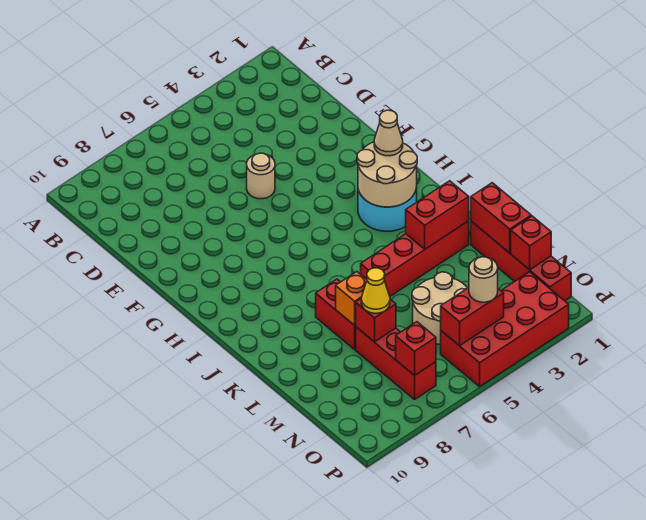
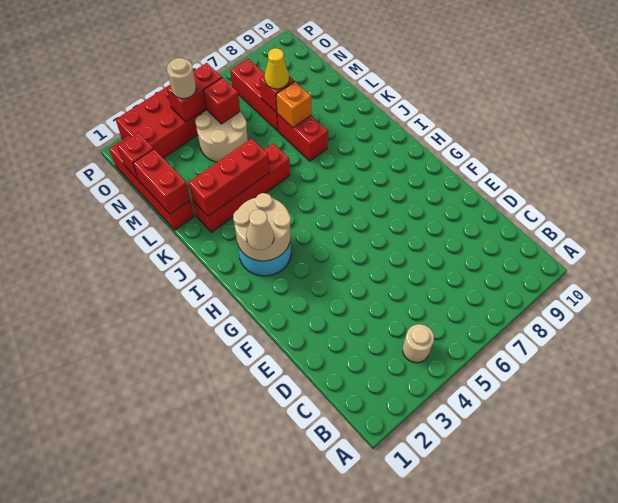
tan 1x1 round brick [247,153,275,199] -> tan 1x1 round brick moved to [403,324,434,363]
red 1x2 brick [406,181,469,249] -> red 1x3 brick [188,139,269,216]
red 1x1 brick [396,322,436,375] -> red 1x1 brick moved to [203,78,240,124]

